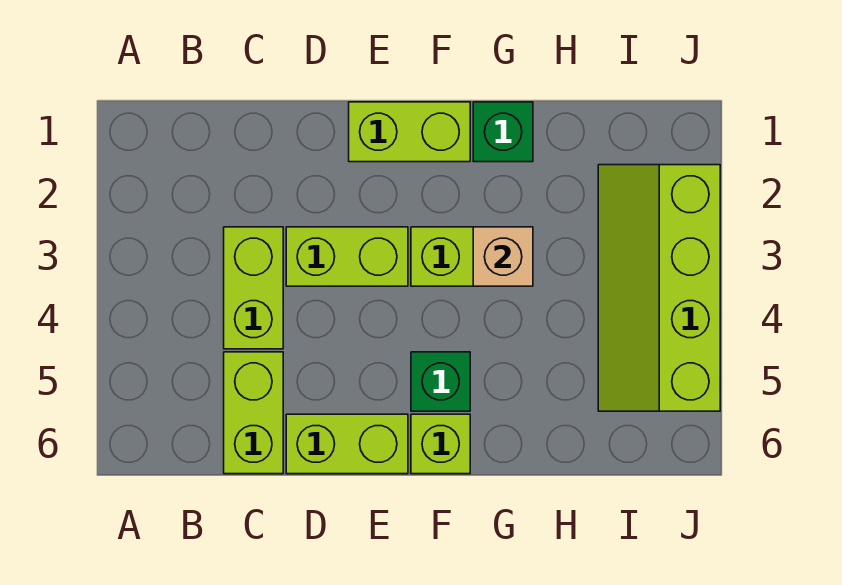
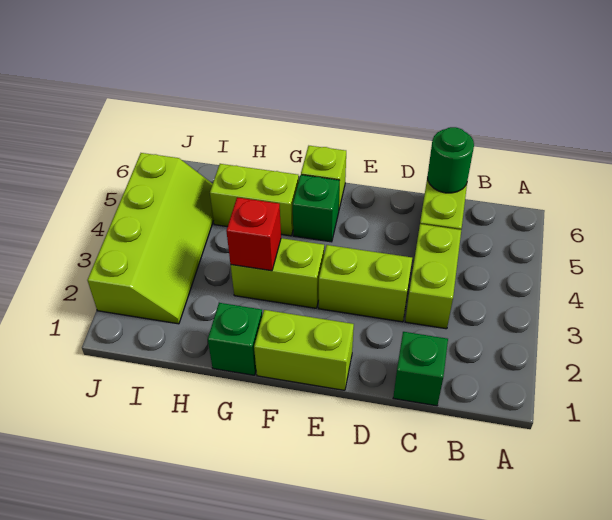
none -> green 1x1 brick [393,332,448,406]
none -> green 1x1 round brick [428,127,474,193]
lime 1x2 brick [286,414,408,474] -> lime 1x2 brick moved to [210,164,299,236]
tan 1x1 brick [473,227,533,286] -> red 1x1 brick [226,197,281,271]

